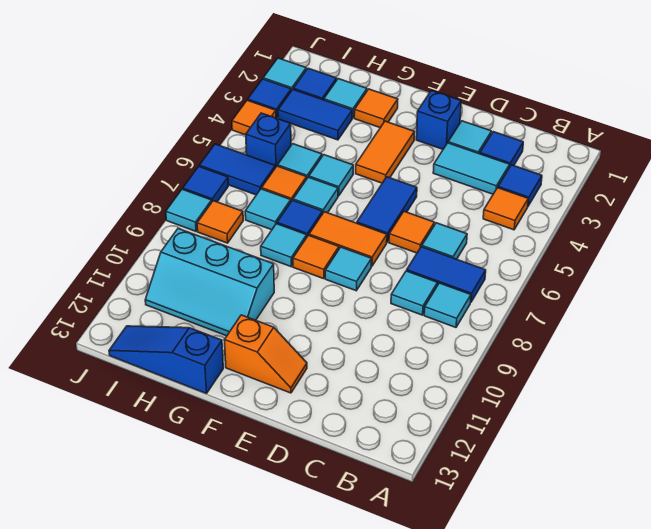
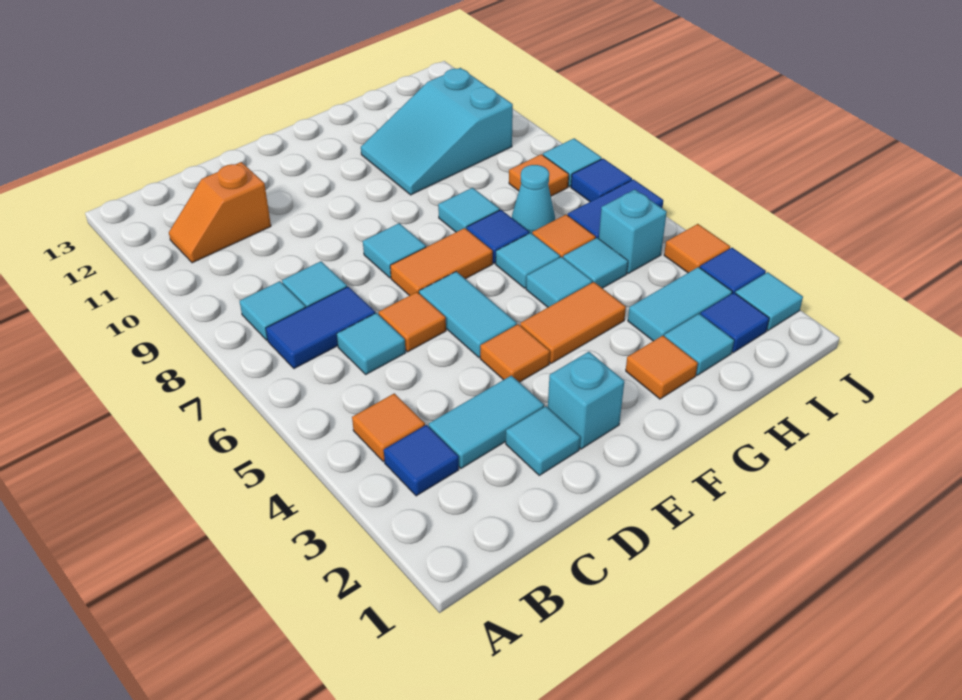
blue 1x1 tile [480,132,523,166] -> none
blue 1x1 brick [416,91,461,149] -> cyan 1x1 brick [548,352,624,449]
blue 1x2 tile [357,177,417,242] -> cyan 1x2 tile [419,272,517,358]
orange 1x2 slope [224,315,307,393] -> orange 1x2 slope moved to [169,162,271,263]
orange 1x2 tile [356,121,414,183] -> orange 1x2 tile turned to [520,282,626,363]
orange 1x1 tile [293,235,339,279] -> orange 1x1 tile moved to [480,324,550,382]
cyan 2x3 slope [145,229,274,336] -> cyan 2x3 slope turned to [361,68,513,195]
blue 1x3 slope [109,326,223,393] -> none
blue 1x2 tile [278,90,352,140] -> cyan 1x2 tile [628,267,732,341]
cyan 1x1 tile [245,189,291,230] -> cyan 1x1 cone [512,165,555,233]
blue 1x1 brick [246,113,291,168] -> cyan 1x1 brick [599,190,667,273]

